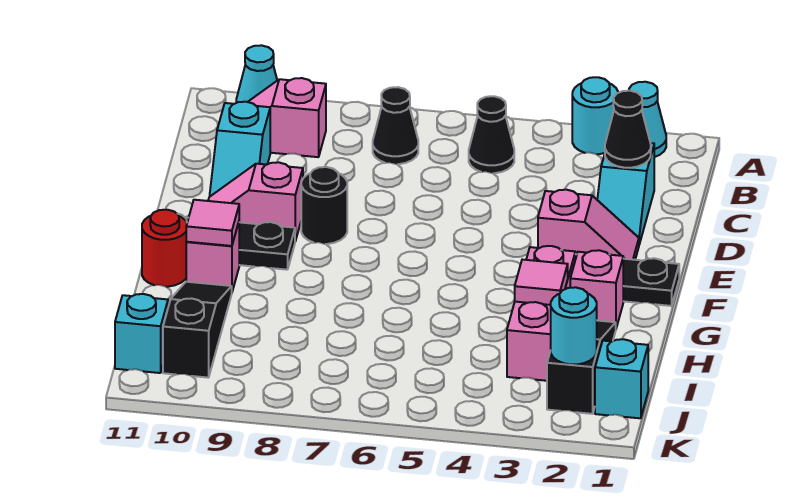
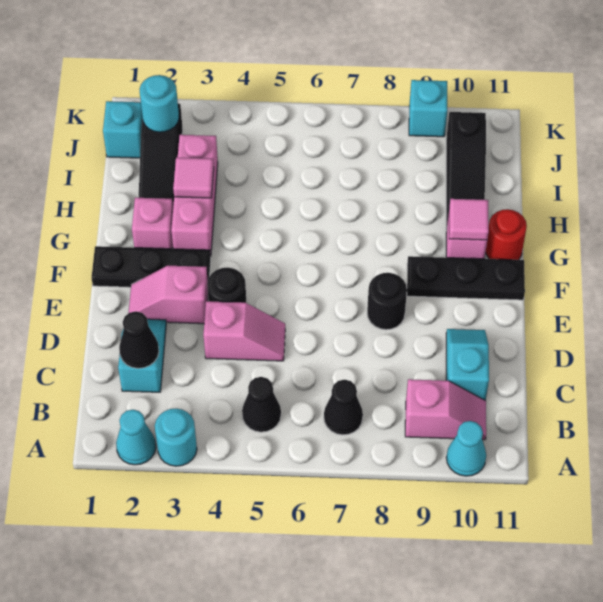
none -> black 1x1 round brick [207,267,246,303]
pink 1x2 slope [208,162,303,241] -> pink 1x2 slope moved to [204,301,285,361]
cyan 1x1 brick [115,294,168,373] -> cyan 1x1 brick moved to [409,80,447,137]

